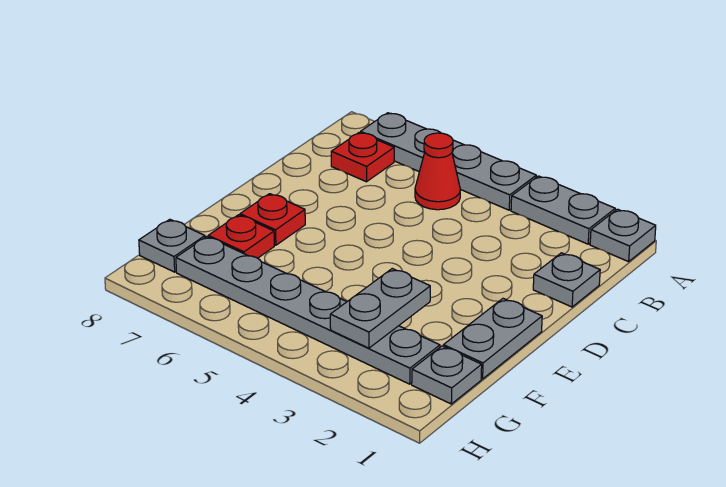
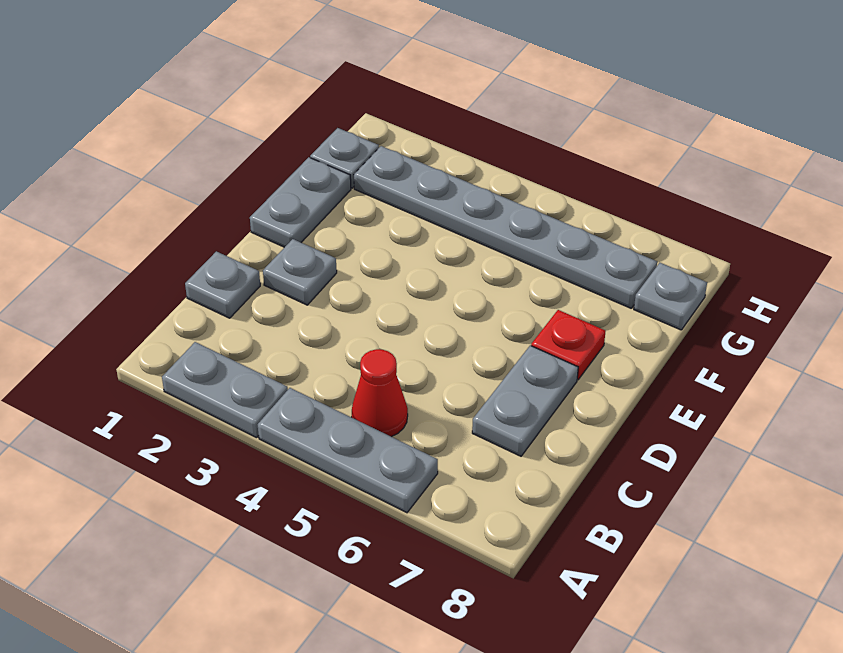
grey 1x1 plate [590,209,656,262] -> grey 1x1 plate moved to [263,239,337,305]
grey 1x4 plate [361,113,536,210] -> grey 1x3 plate [258,388,438,513]
red 1x1 plate [331,132,394,182] -> none
grey 1x2 plate [330,269,430,348] -> grey 1x2 plate moved to [472,346,578,456]
red 1x1 plate [208,215,274,258] -> none

